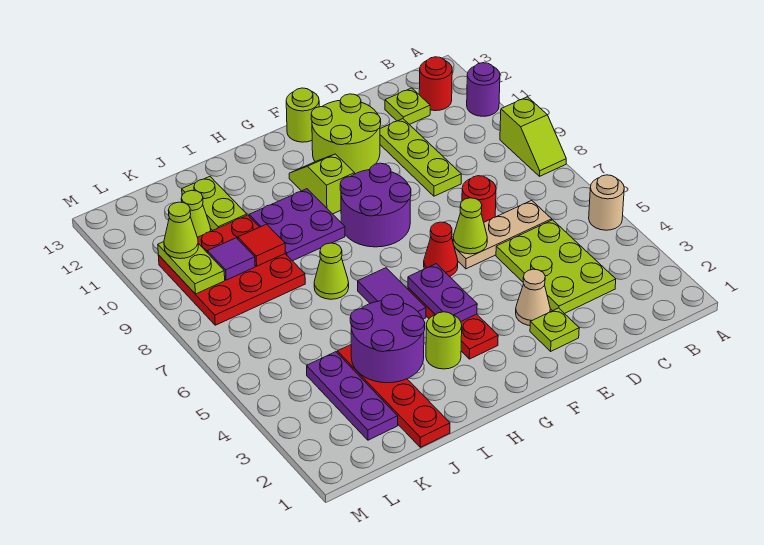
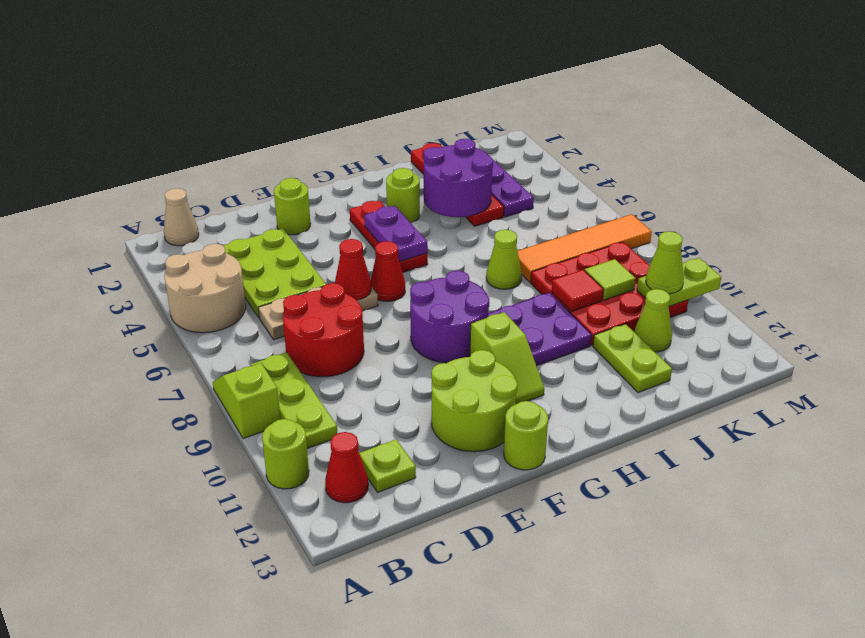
tan 1x1 round brick [589,175,624,230] -> tan 2x2 round brick [164,244,246,333]
purple 1x1 round brick [467,63,500,116] -> lime 1x1 round brick [262,419,309,489]
red 1x1 round brick [419,57,452,111] -> red 1x1 cone [325,432,368,503]
red 1x1 round brick [462,176,496,222] -> red 2x2 round brick [283,283,364,377]
lime 1x3 plate [380,119,461,196] -> lime 1x3 plate moved to [251,352,337,449]
lime 1x1 plate [530,308,579,351] -> lime 1x1 round brick [274,178,311,235]
tan 1x1 cone [516,269,550,326] -> tan 1x1 cone moved to [164,188,199,246]
lime 1x1 cone [453,198,487,254] -> red 1x1 cone [335,239,371,300]
purple 1x2 tile [358,268,426,319] -> none
none -> orange 1x4 tile [518,214,652,282]
purple 1x1 tile [207,238,255,280] -> lime 1x1 tile [585,259,636,300]
lime 1x2 plate [158,242,225,294] -> lime 1x2 plate turned to [637,258,721,306]

